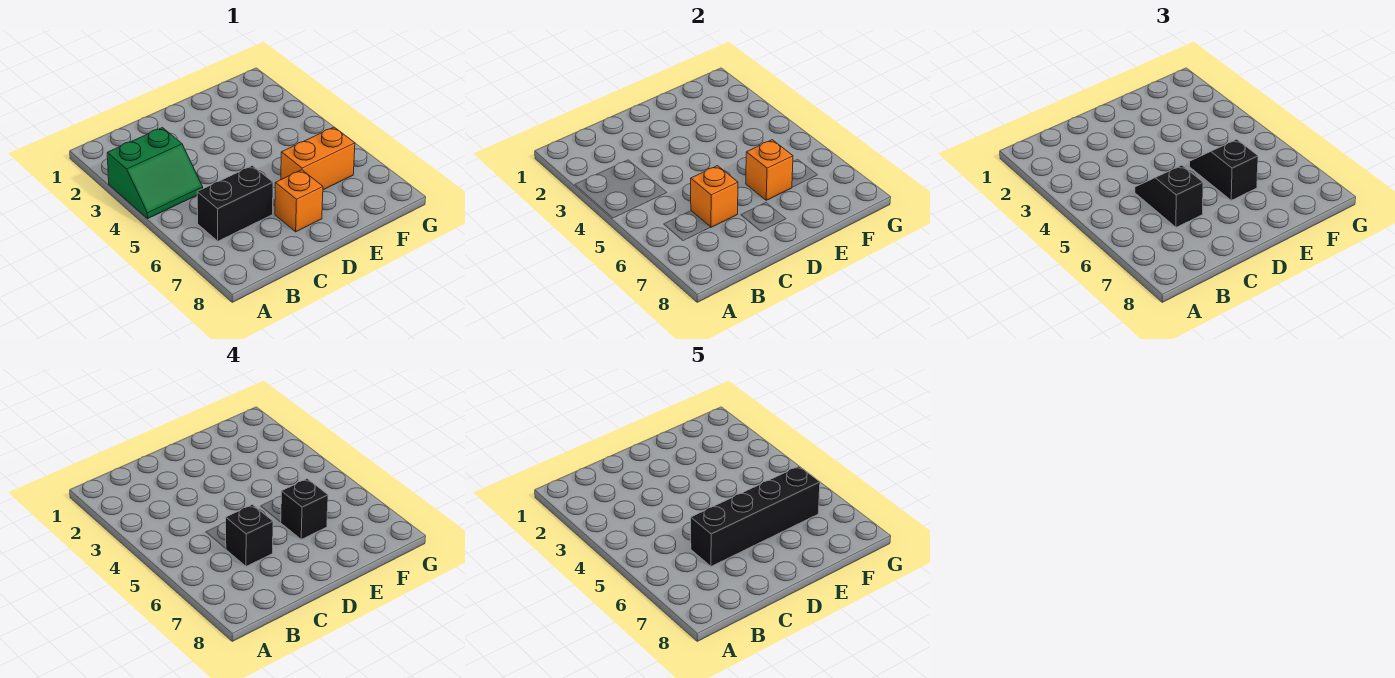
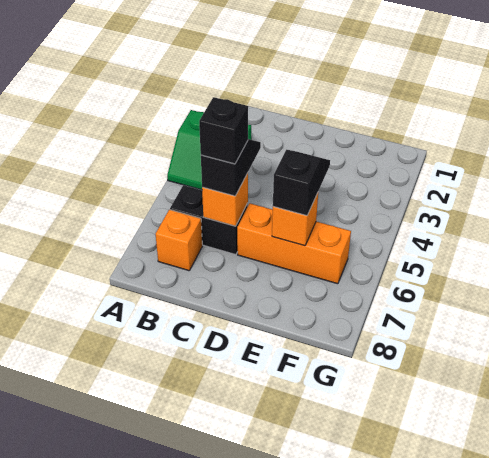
black 1x4 brick [691,466,820,566] -> none
orange 1x1 brick [275,170,323,232] -> orange 1x1 brick moved to [156,210,202,271]
orange 1x2 brick [281,127,355,190] -> orange 1x3 brick [237,203,351,284]
black 1x1 brick [281,479,328,539] -> none

